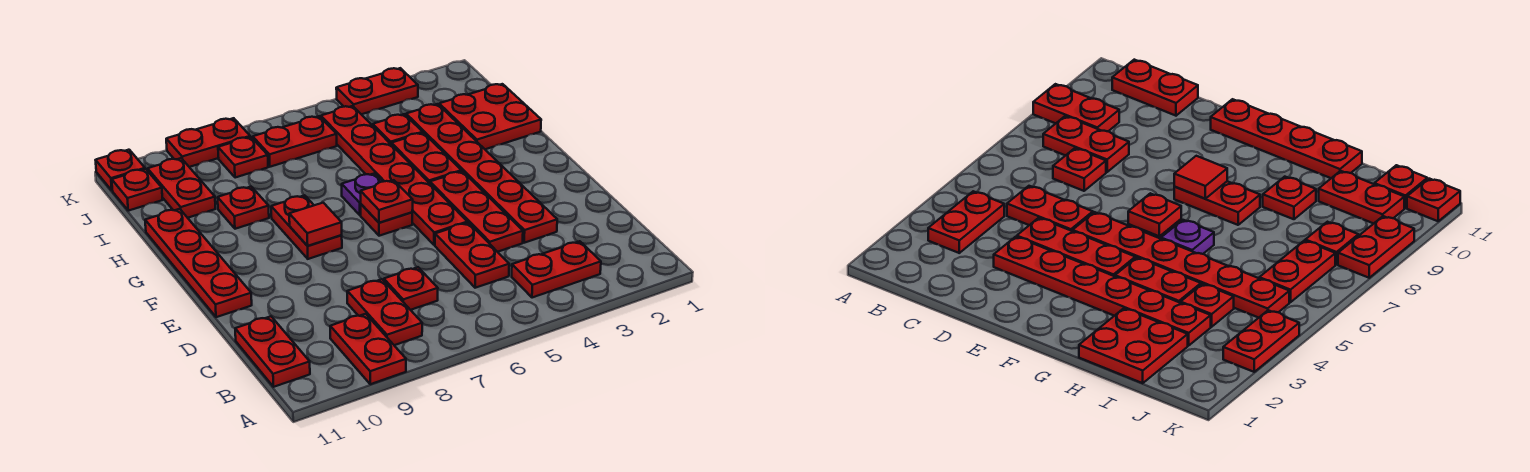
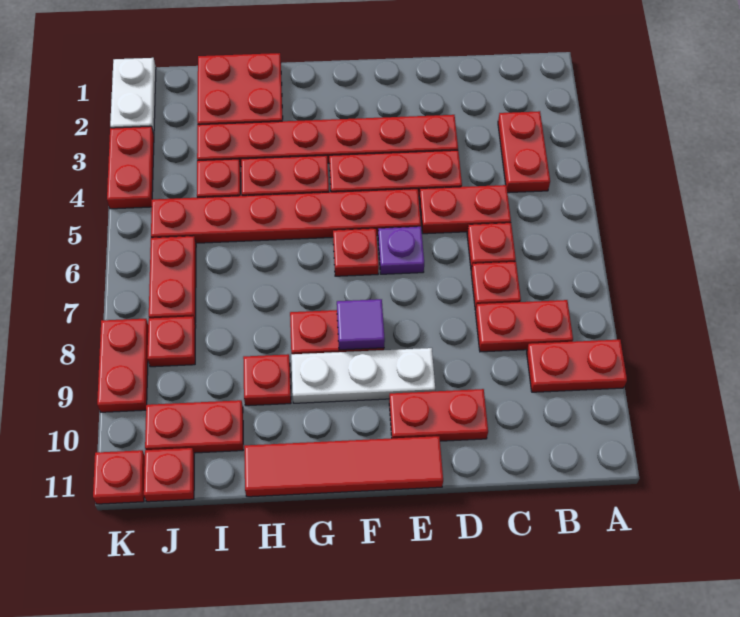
red 1x2 plate [235,316,310,387] -> red 1x2 plate moved to [389,389,488,441]
none -> white 1x3 plate [291,348,435,403]
red 1x4 plate [145,209,252,317] -> red 1x4 tile [244,436,443,497]
red 1x1 plate [361,180,413,223] -> red 1x1 plate moved to [467,223,516,271]
red 1x1 tile [289,203,342,246] -> purple 1x1 tile [337,299,385,350]
purple 1x1 plate [342,173,383,215] -> purple 1x1 plate moved to [378,227,424,274]
none -> white 1x2 plate [110,58,156,134]

